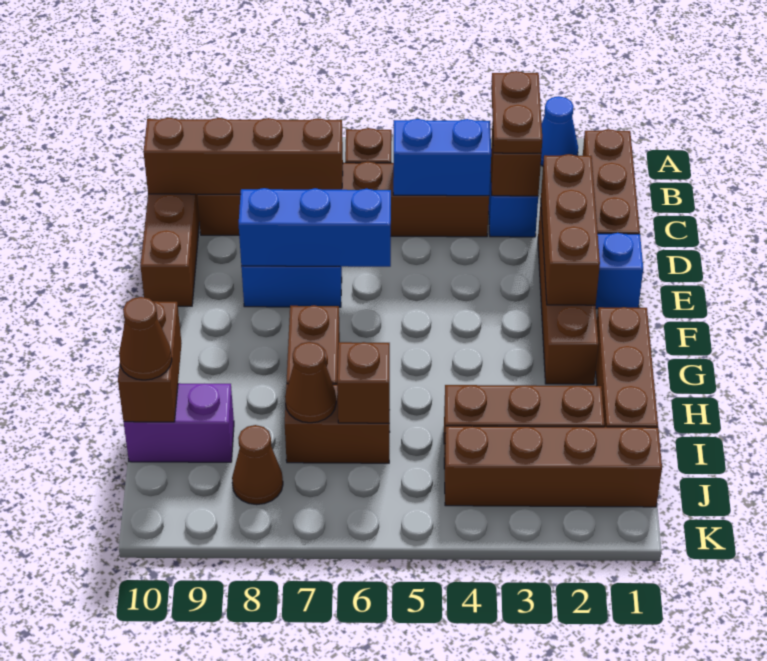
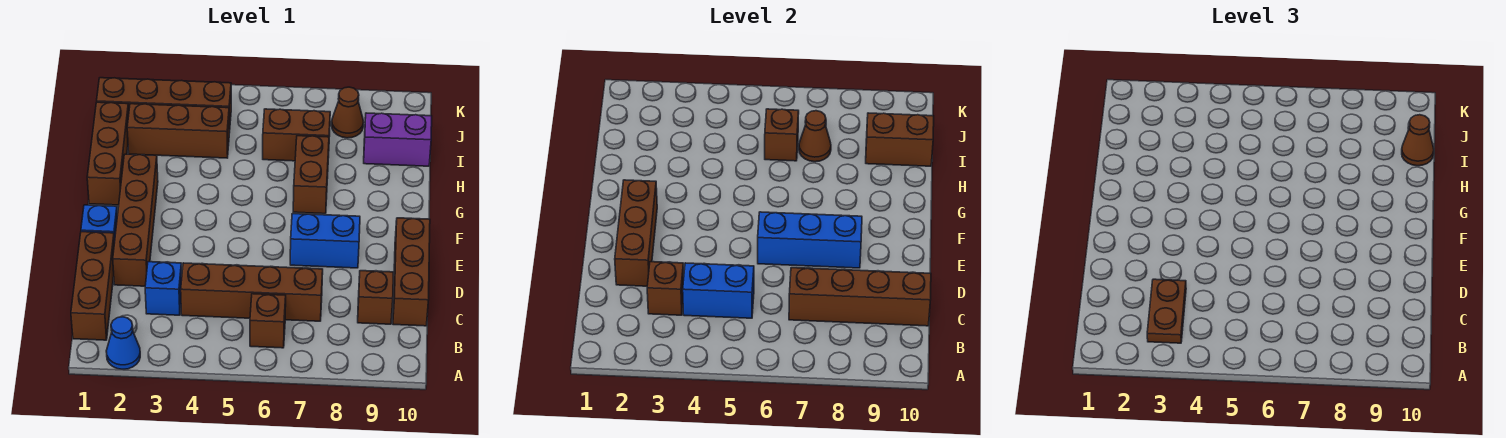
brown 1x2 brick [118,301,182,422] -> brown 1x2 brick turned to [866,113,934,166]

